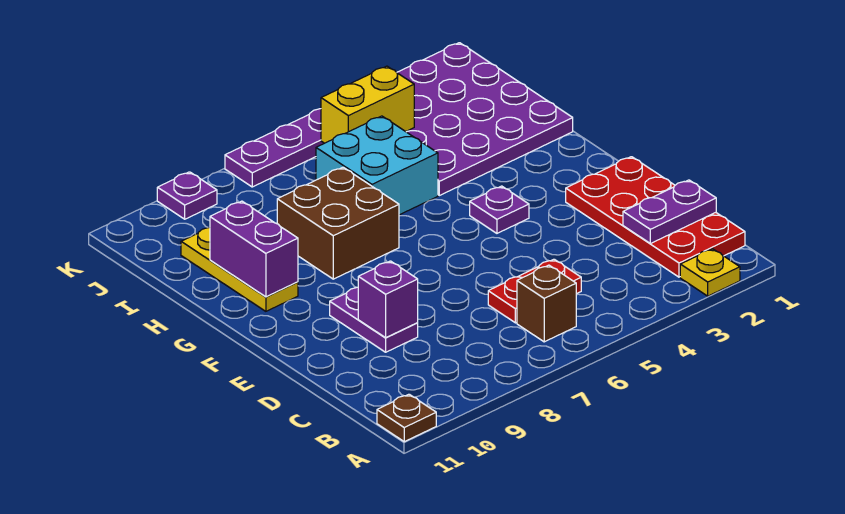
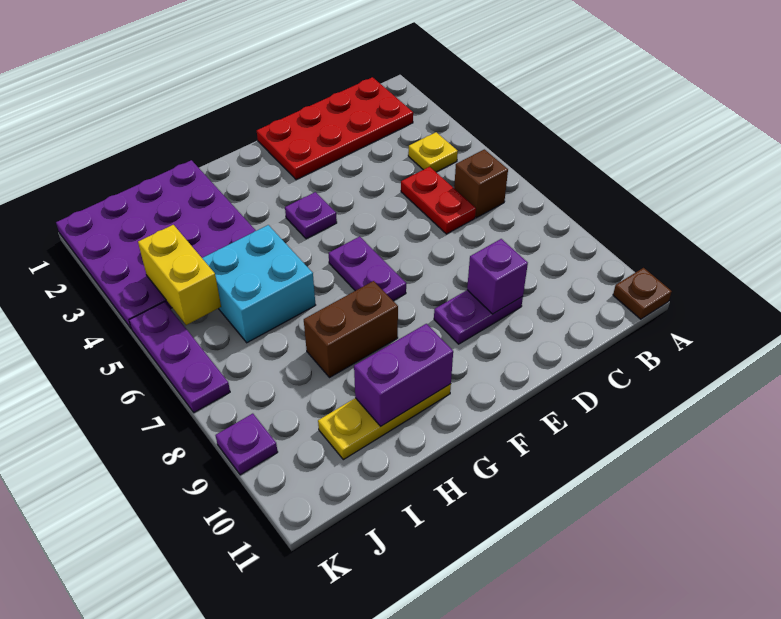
yellow 1x1 plate [680,249,740,296] -> yellow 1x1 plate moved to [408,132,458,172]
purple 1x2 plate [623,180,716,244] -> purple 1x2 plate moved to [329,236,406,301]
brown 2x2 brick [277,167,399,279] -> brown 1x2 brick [304,281,398,377]

